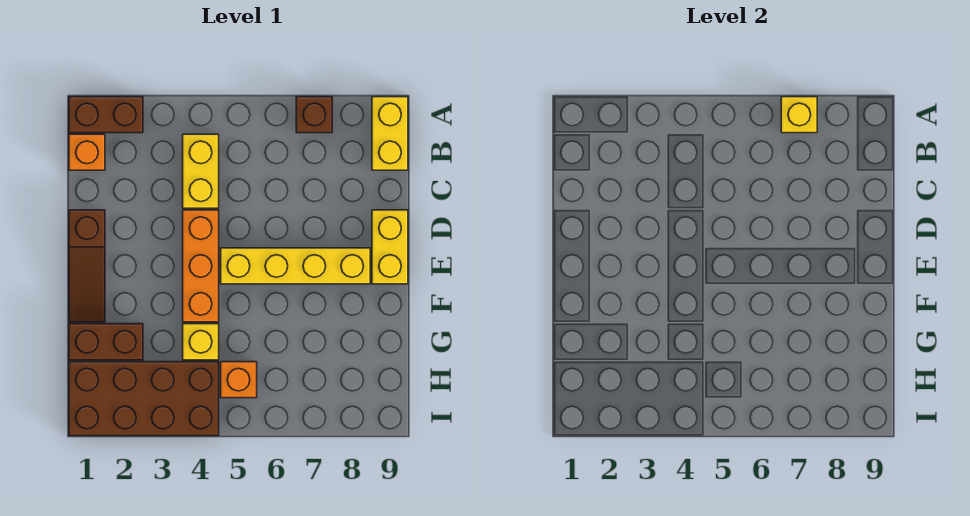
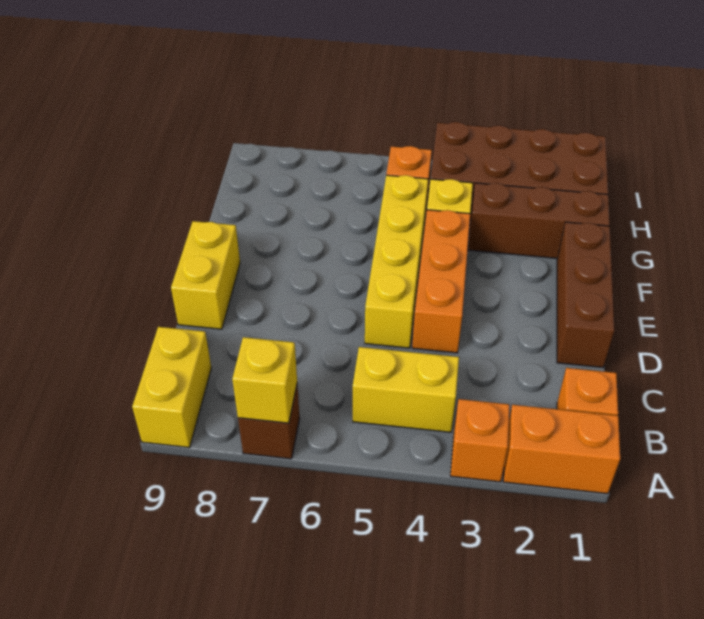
brown 1x2 brick [69,97,143,133] -> orange 1x2 brick [503,405,620,494]
none -> orange 1x1 brick [451,399,510,482]
yellow 1x2 brick [183,134,219,208] -> yellow 1x2 brick turned to [353,347,459,432]
brown 1x3 slope [69,210,105,322] -> brown 1x3 brick [557,222,615,367]
yellow 1x4 brick [221,248,370,284] -> yellow 1x4 brick turned to [365,175,428,348]
brown 1x2 brick [69,324,143,360] -> brown 1x3 brick [468,183,610,258]

